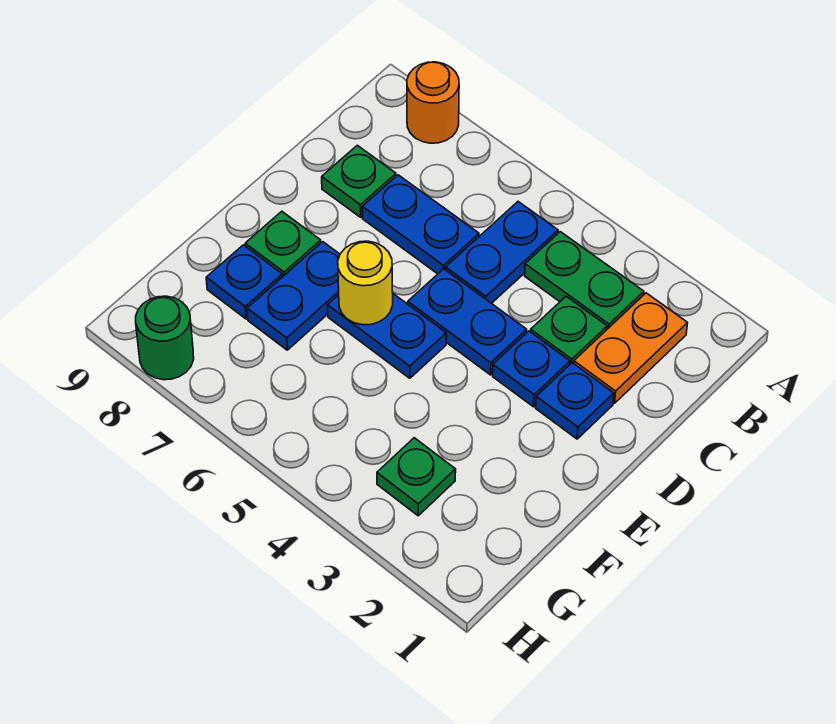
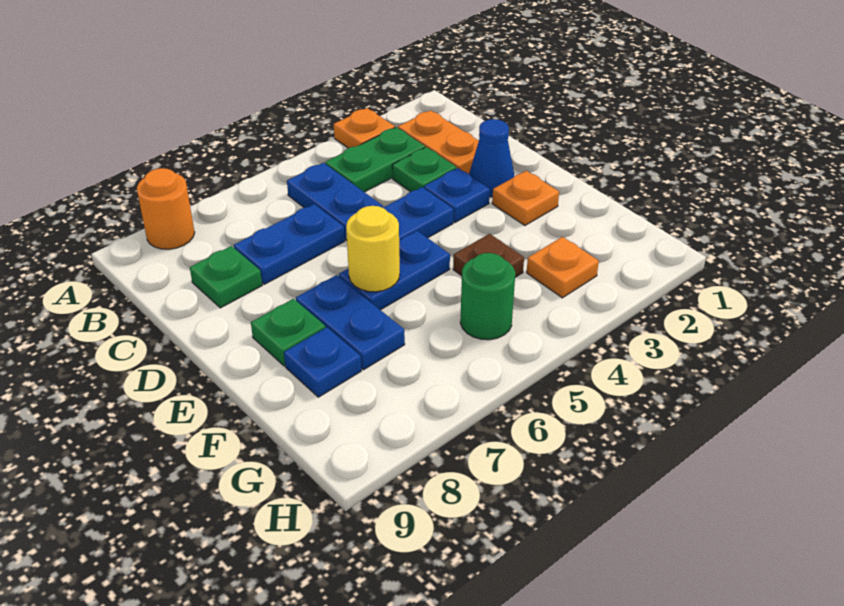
none -> orange 1x1 plate [334,108,395,148]
blue 1x1 plate [536,363,614,439] -> blue 1x1 cone [469,119,514,197]
none -> orange 1x1 plate [492,171,559,225]
none -> brown 1x1 plate [453,234,524,277]
green 1x1 plate [377,438,456,516] -> orange 1x1 plate [527,237,599,298]
green 1x1 round brick [136,296,194,380] -> green 1x1 round brick moved to [460,253,515,340]

